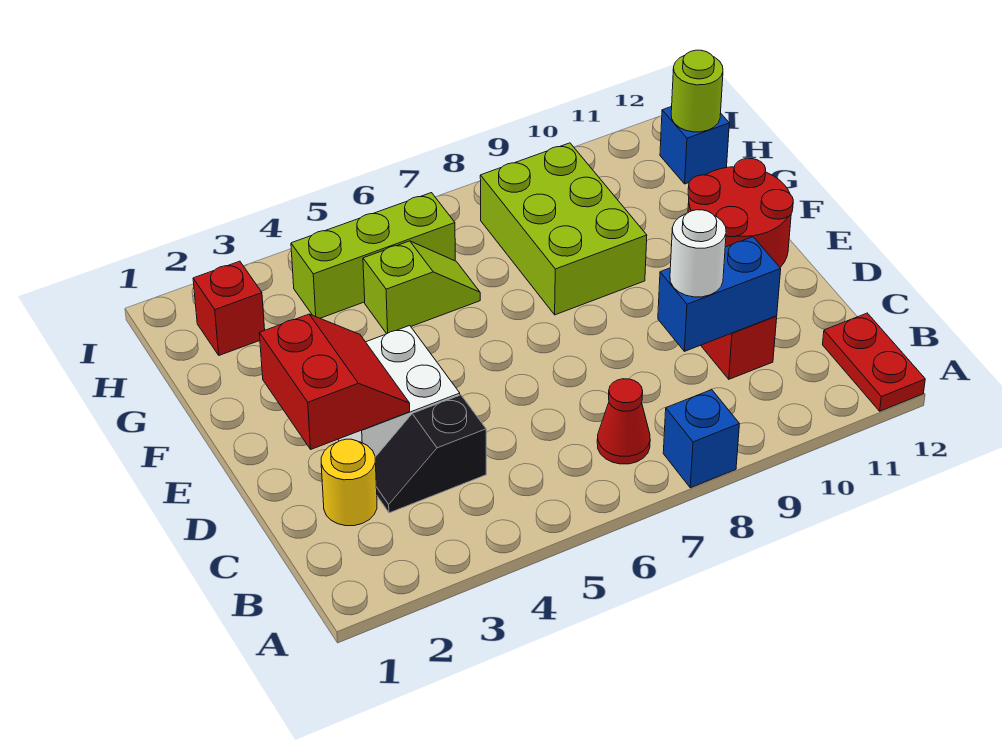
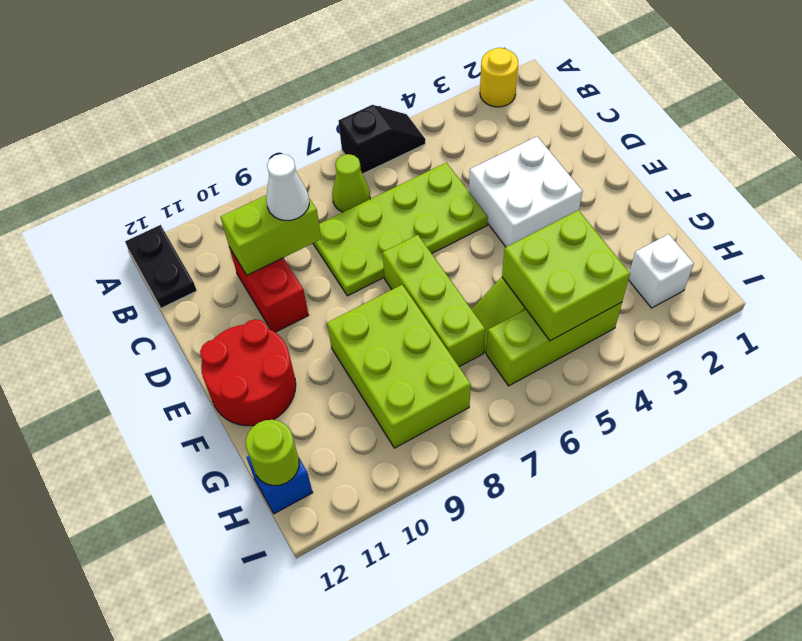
blue 1x1 brick [663,390,739,488] -> none
red 1x2 plate [823,313,925,411] -> black 1x2 plate [125,225,197,308]
red 1x1 cone [597,379,650,464] -> lime 1x1 cone [332,154,370,212]
yellow 1x1 round brick [321,439,377,526] -> yellow 1x1 round brick moved to [480,48,518,107]
black 1x2 slope [375,395,486,513] -> black 1x2 slope moved to [339,105,425,174]
none -> lime 2x4 plate [313,162,488,296]
blue 1x2 brick [658,237,781,351] -> lime 1x2 brick [221,195,321,275]
white 1x1 round brick [670,210,726,297] -> white 1x1 cone [266,154,309,221]
red 2x2 slope [259,314,410,449] -> none
none -> lime 1x3 brick [383,235,485,367]
none -> lime 2x2 brick [502,210,630,341]
red 1x1 brick [193,261,265,355] -> white 1x1 brick [629,234,694,308]

